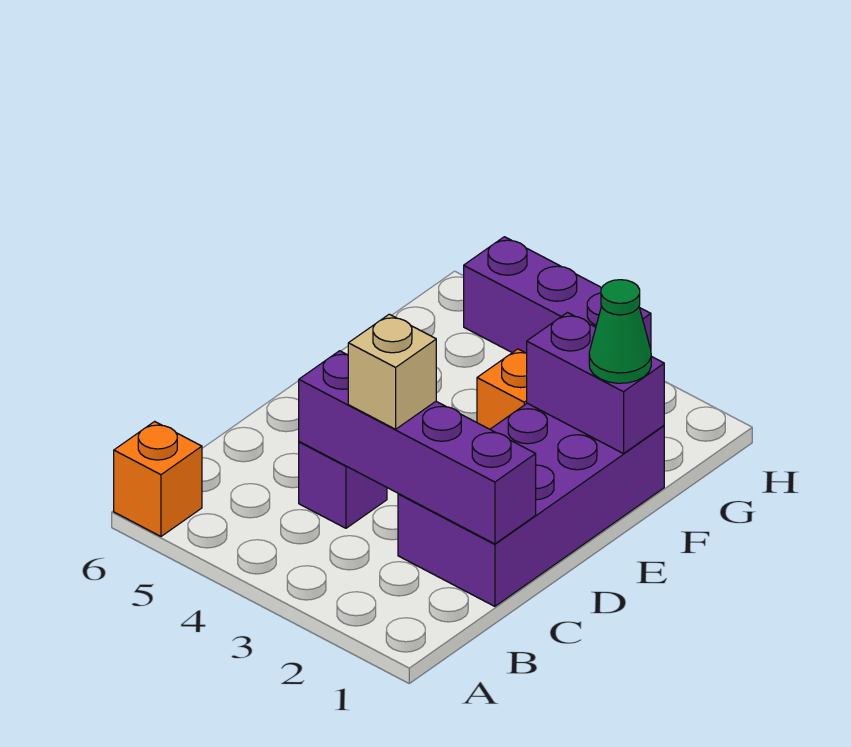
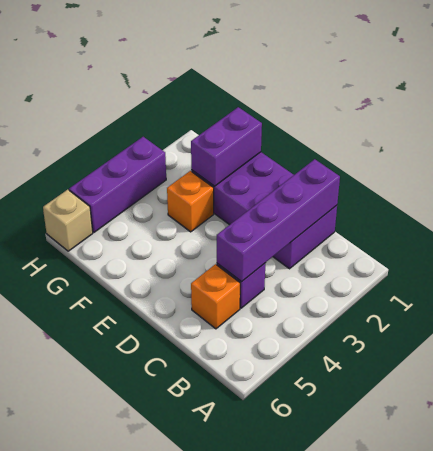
orange 1x1 brick [114,421,202,536] -> orange 1x1 brick moved to [191,264,240,329]
tan 1x1 brick [348,314,436,429] -> tan 1x1 brick moved to [43,190,93,251]
green 1x1 cone [589,280,651,383] -> none

